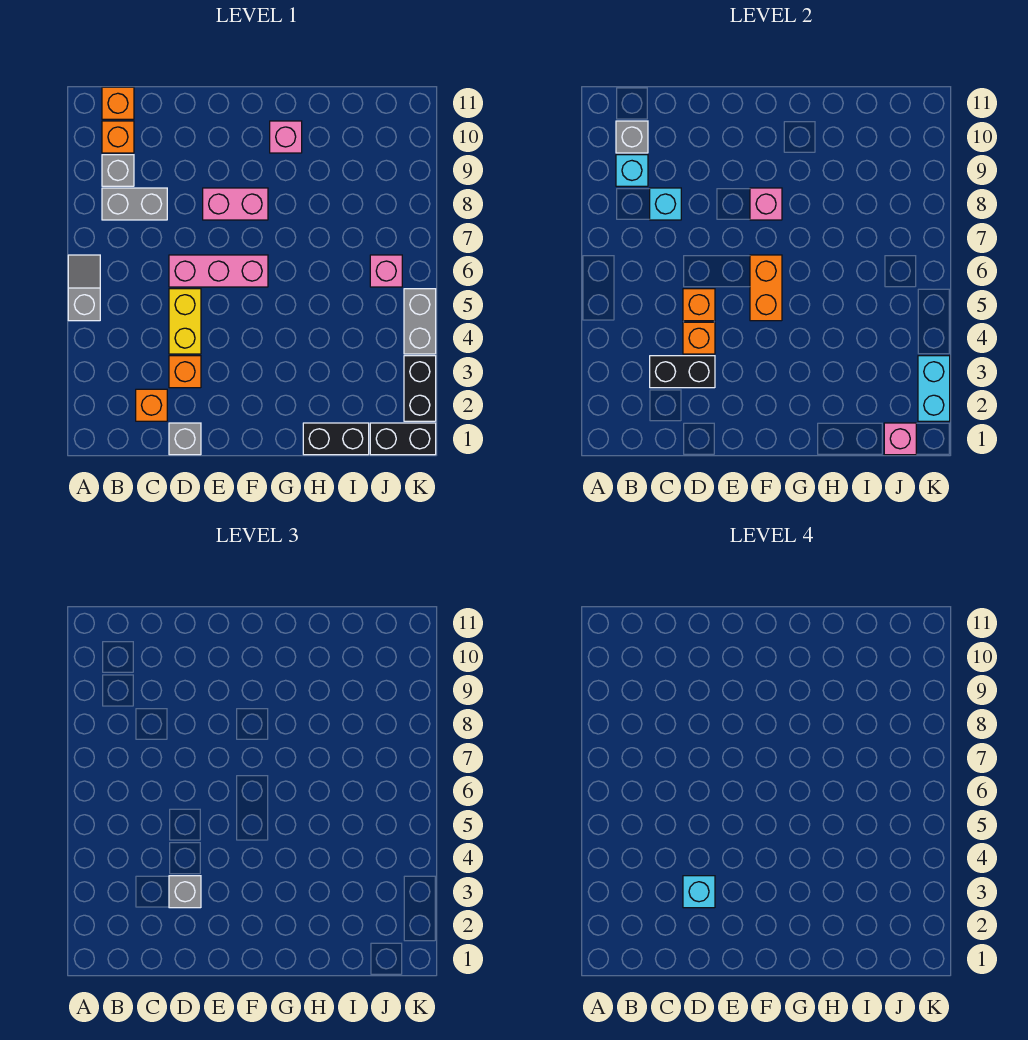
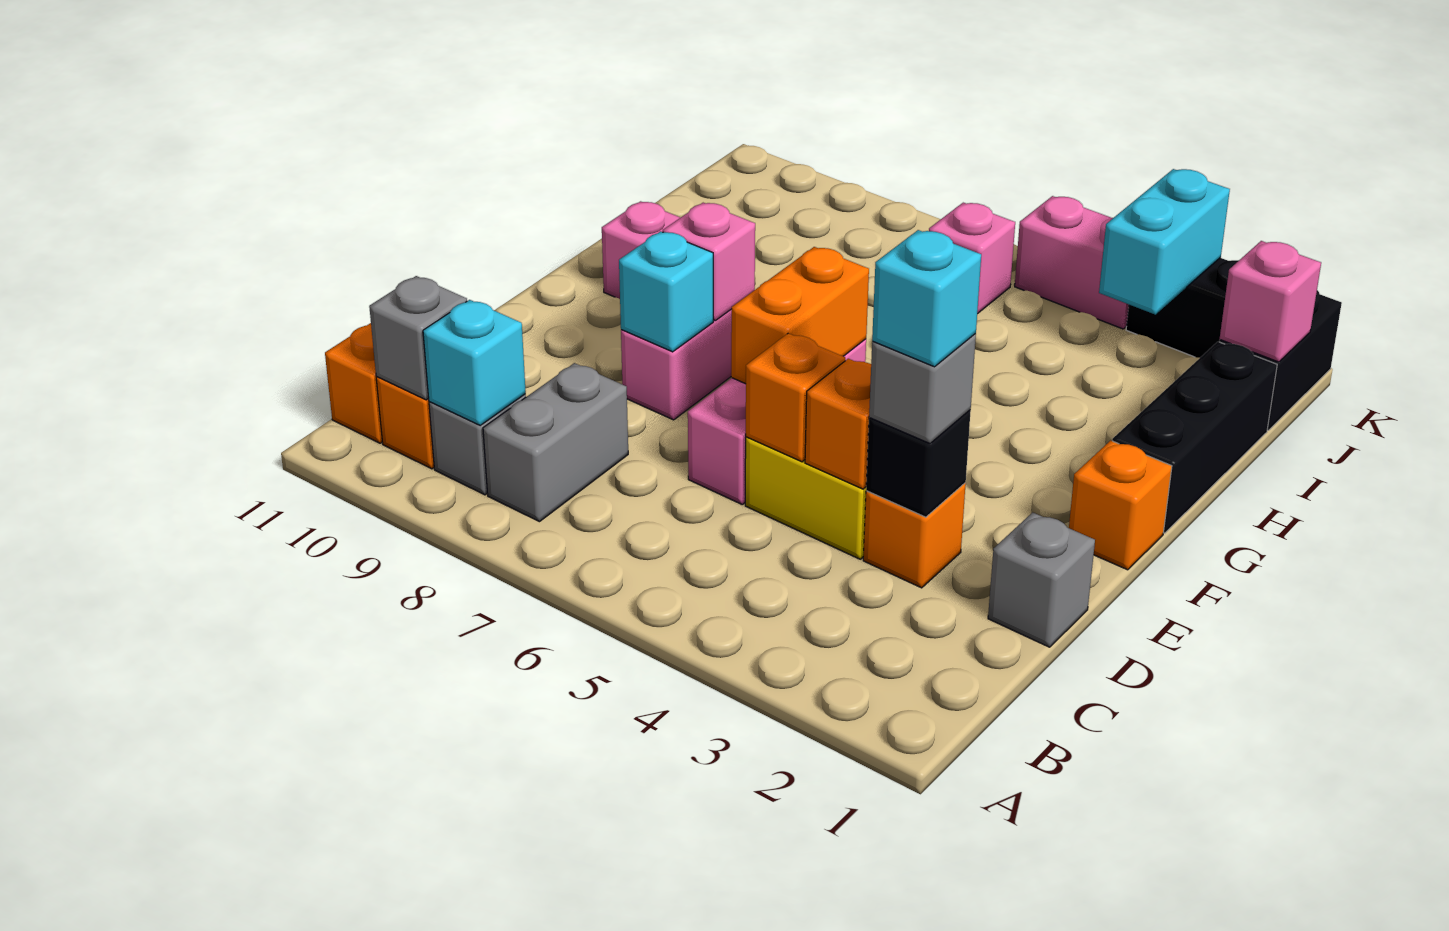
grey 1x2 slope [68,255,100,321] -> none
orange 1x1 brick [136,389,167,421] -> orange 1x1 brick moved to [1069,440,1172,570]
black 1x2 brick [650,356,715,388] -> black 1x1 brick [866,410,971,517]
cyan 1x1 brick [650,188,681,220] -> cyan 1x1 brick moved to [619,231,713,352]
orange 1x2 brick [750,255,782,321] -> orange 1x2 brick turned to [731,247,869,384]
black 1x2 brick [303,423,369,455] -> black 1x3 brick [1112,342,1277,533]
cyan 1x2 brick [918,356,950,421] -> cyan 1x2 brick turned to [1099,169,1230,315]
grey 1x2 brick [404,289,436,354] -> pink 1x2 brick [1015,196,1129,329]

